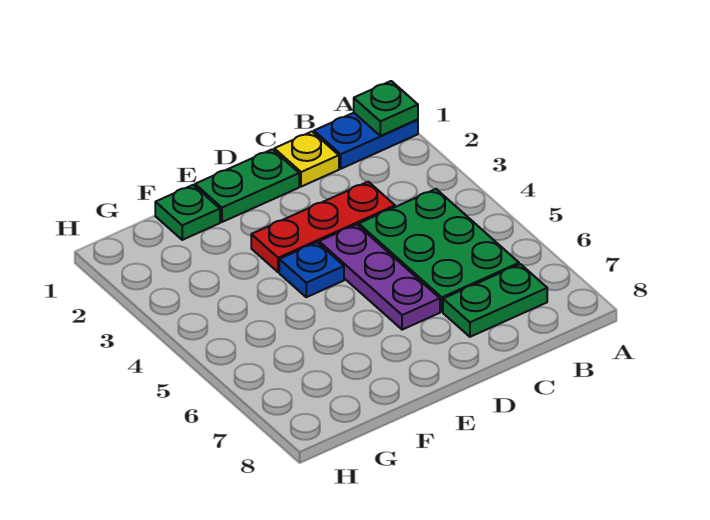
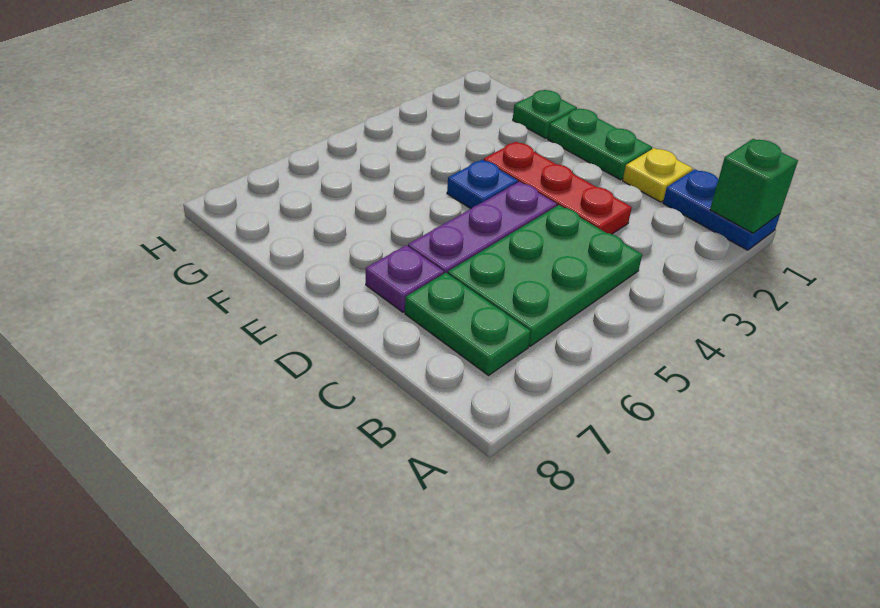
green 1x1 plate [354,81,418,136] -> green 1x1 brick [710,139,798,233]
none -> purple 1x1 plate [366,245,444,312]

